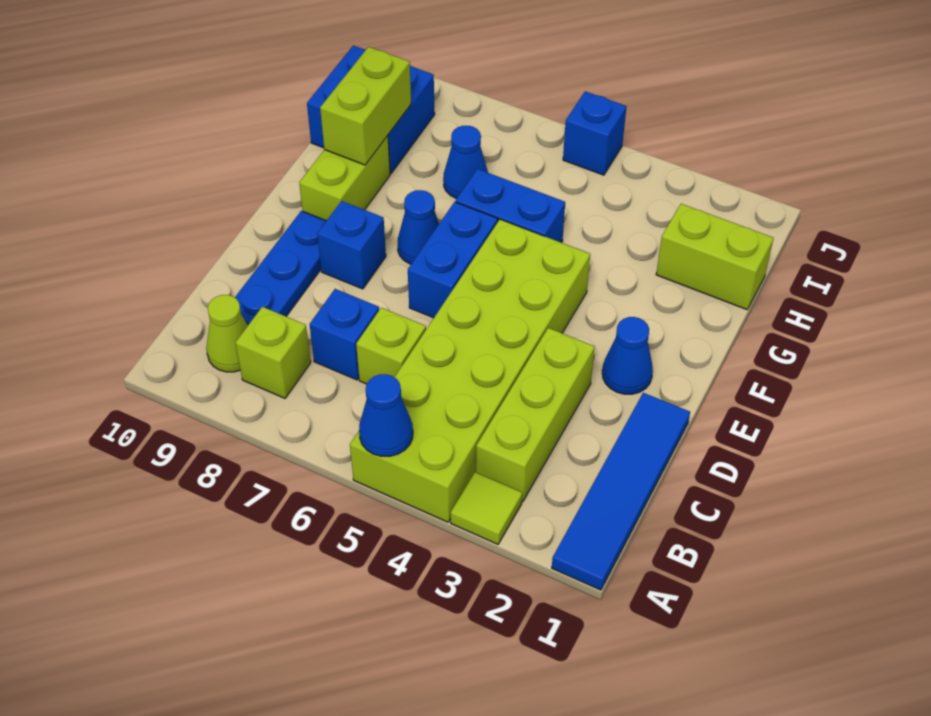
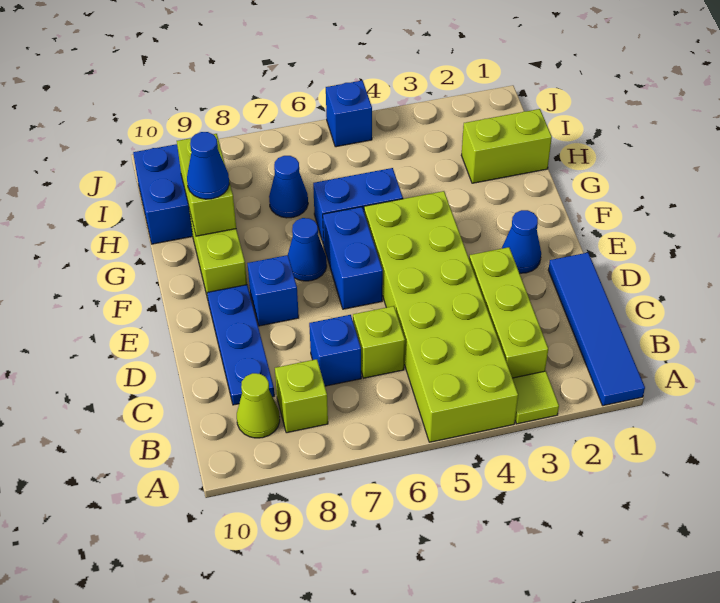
blue 1x1 cone [359,374,413,456] -> blue 1x1 cone moved to [187,132,229,199]

